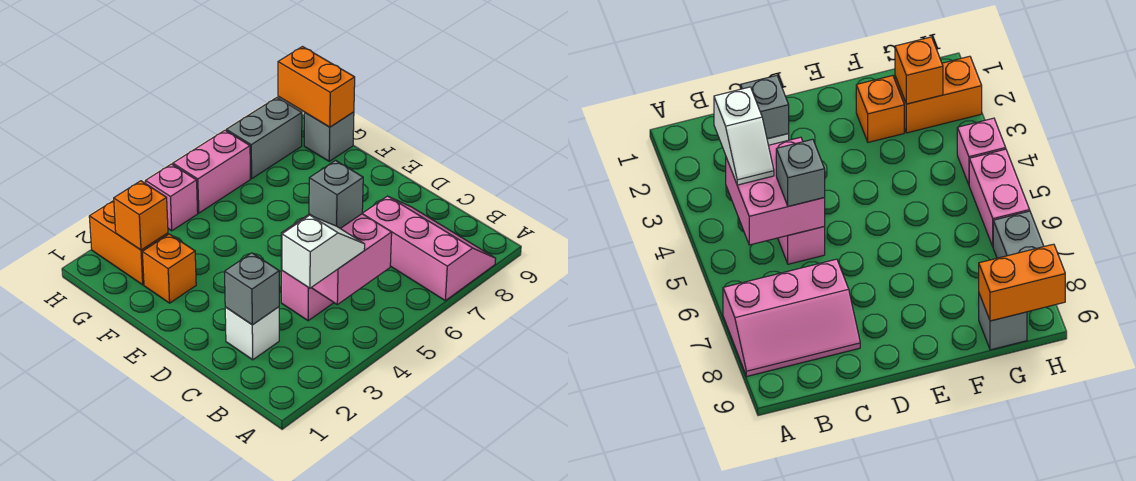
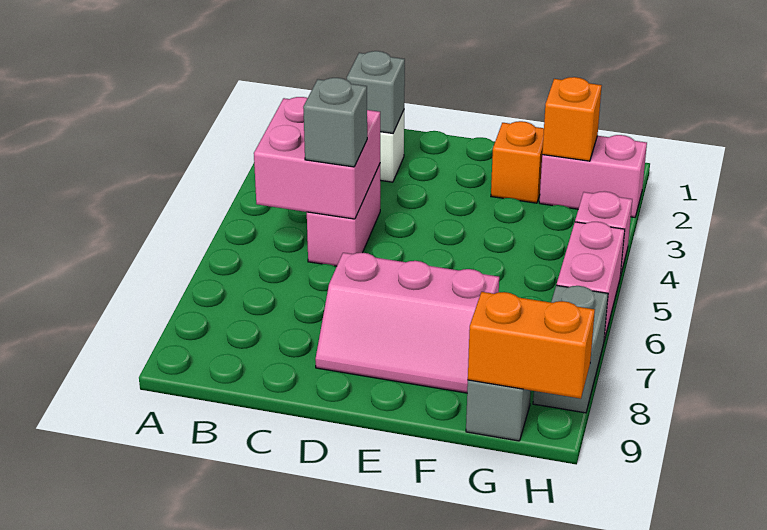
pink 2x3 slope [362,196,496,301] -> pink 2x3 slope moved to [315,253,499,393]
white 1x2 slope [282,215,365,288] -> none
orange 1x2 brick [89,201,168,285] -> pink 1x2 brick [539,135,647,217]

